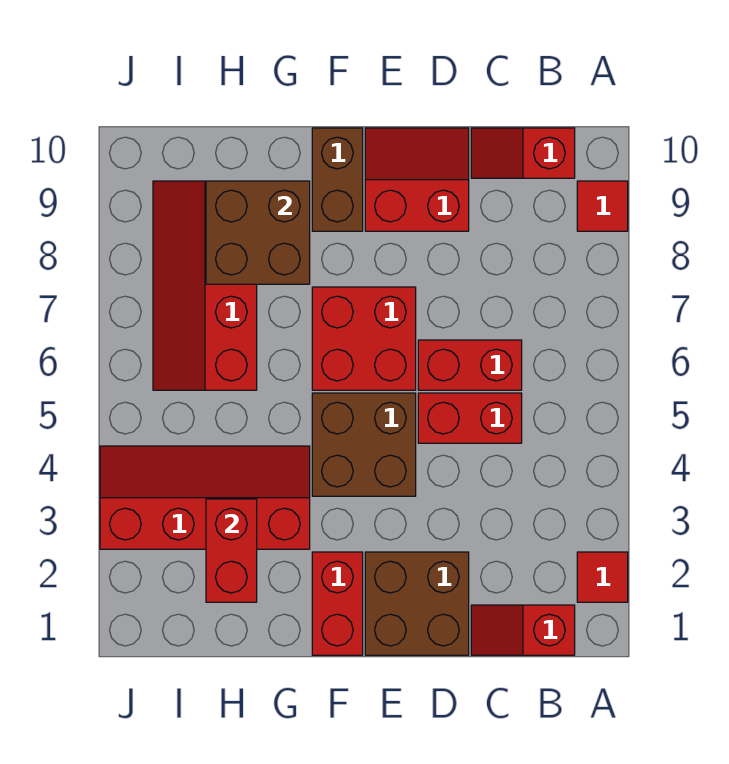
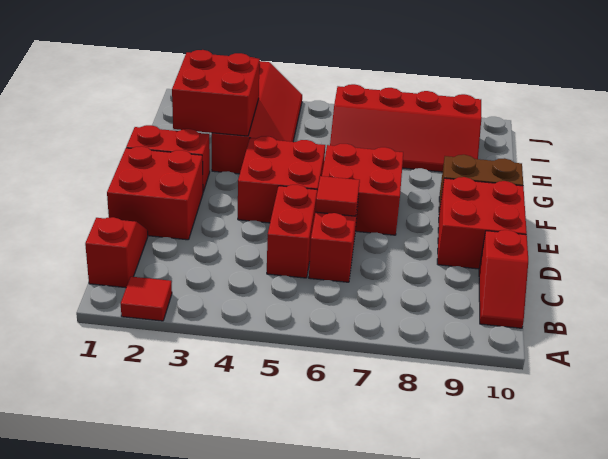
red 1x1 tile [577,181,628,231] -> red 1x1 tile moved to [315,176,360,216]
red 1x2 slope [471,128,575,178] -> red 1x2 slope turned to [479,230,528,328]
brown 2x2 brick [365,552,469,655] -> red 2x2 brick [107,146,203,240]
red 2x2 slope [365,128,469,231] -> red 2x2 brick [437,177,527,269]
brown 2x2 brick [312,393,416,496] -> red 2x2 brick [238,136,325,223]
brown 2x2 brick [206,181,310,284] -> none
red 1x2 brick [206,499,257,602] -> red 2x2 brick [172,50,260,136]
red 2x4 slope [153,181,257,390] -> red 2x4 slope turned to [330,84,482,172]

